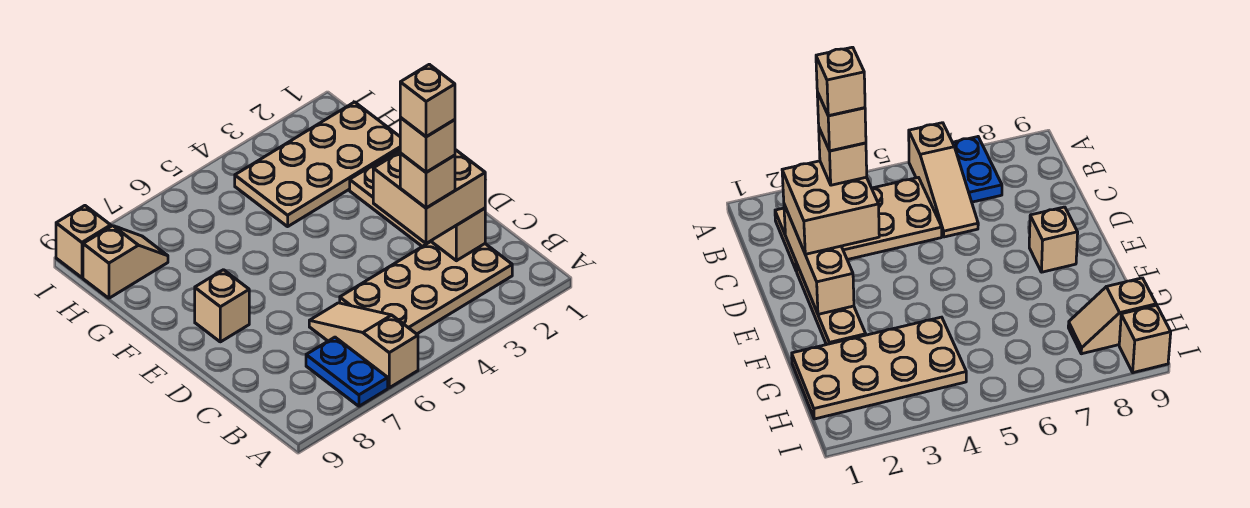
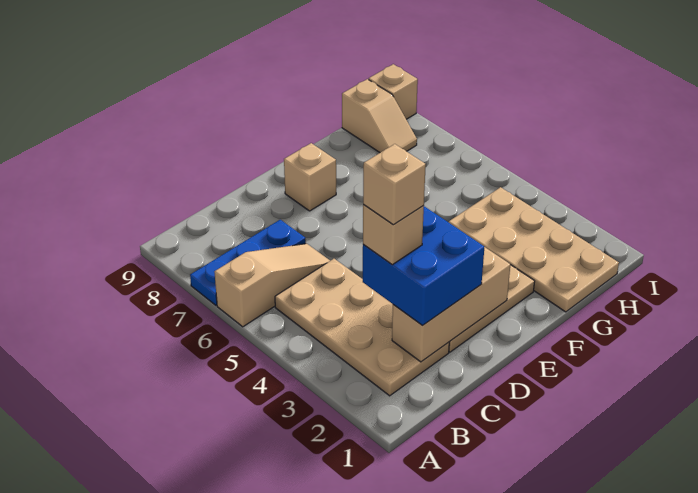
blue 1x2 plate [306,337,388,406] -> blue 1x3 plate [190,220,306,305]
tan 2x2 brick [373,150,485,243] -> blue 2x2 brick [363,206,484,326]
tan 1x1 brick [400,64,455,137] -> none

